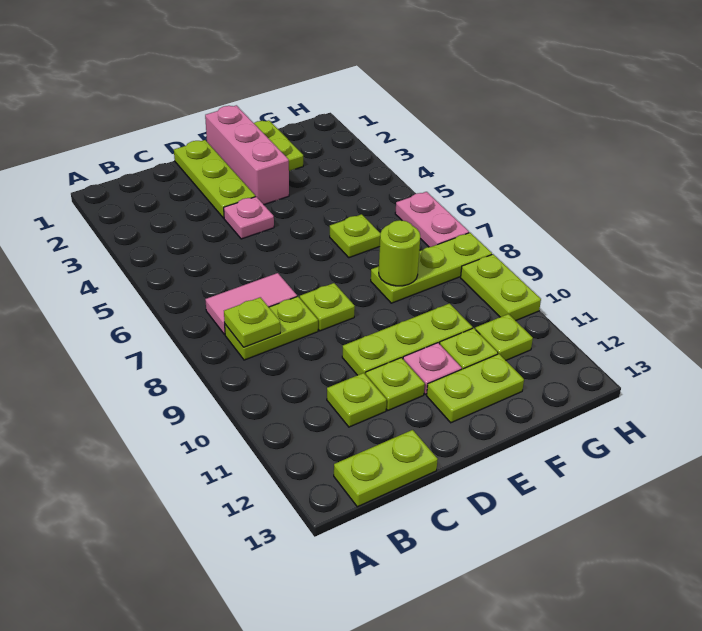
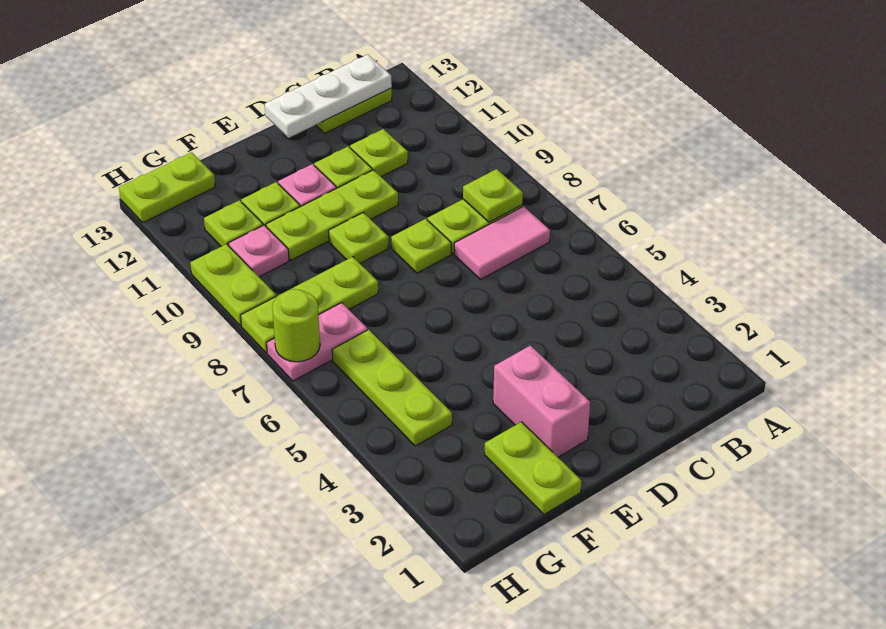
none -> white 1x3 plate [265,54,392,138]
lime 1x3 plate [174,140,255,218] -> lime 1x3 plate moved to [332,330,452,446]
pink 1x1 plate [224,197,274,239] -> pink 1x1 plate moved to [229,225,289,277]
pink 1x3 brick [205,105,289,205] -> pink 1x2 brick [493,346,590,457]
lime 1x2 plate [427,354,524,423] -> lime 1x2 plate moved to [119,152,215,222]
lime 1x1 plate [330,214,380,258] -> lime 1x1 plate moved to [329,213,389,263]
lime 1x1 round brick [379,220,420,286] -> lime 1x1 round brick moved to [272,289,320,362]
pink 1x2 plate [395,192,469,247] -> pink 1x2 plate turned to [267,303,367,381]

